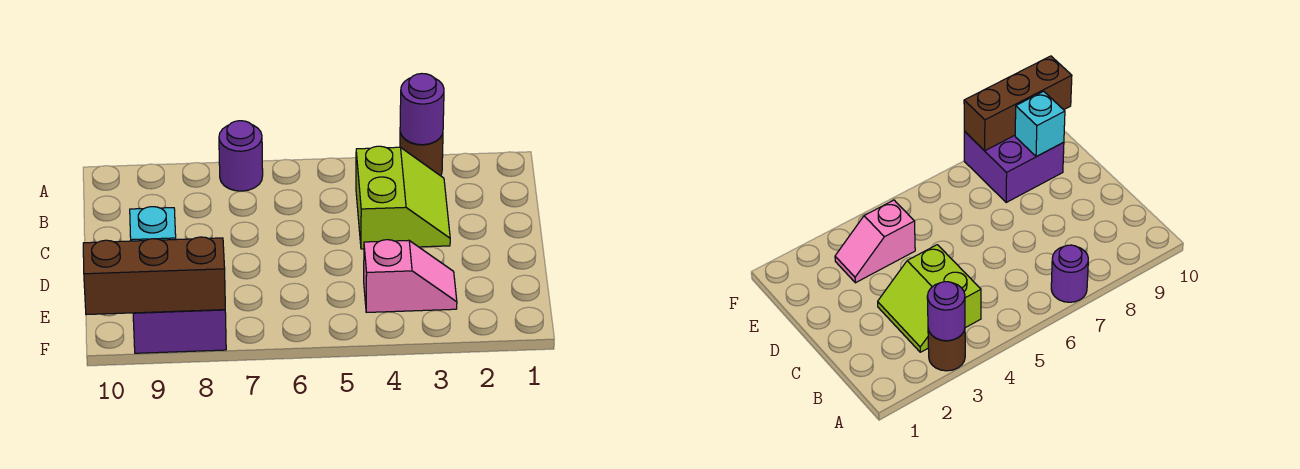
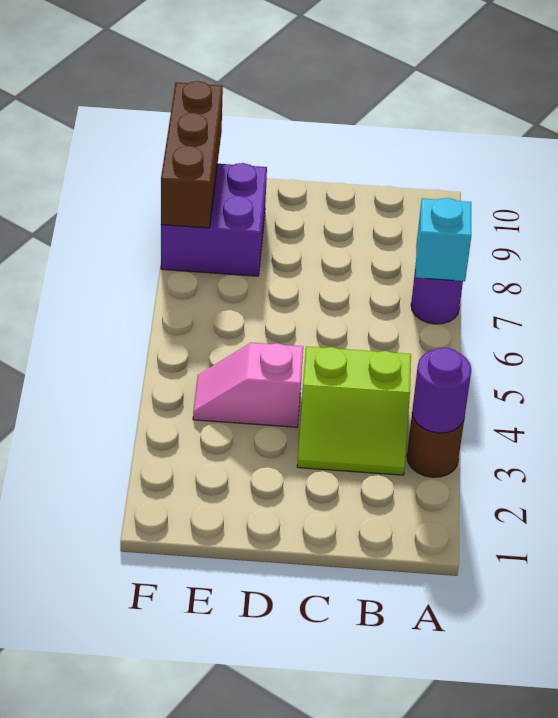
pink 1x2 slope [364,240,457,312] -> pink 1x2 slope turned to [193,343,303,427]
cyan 1x1 brick [130,207,176,241] -> cyan 1x1 brick moved to [416,198,471,281]

